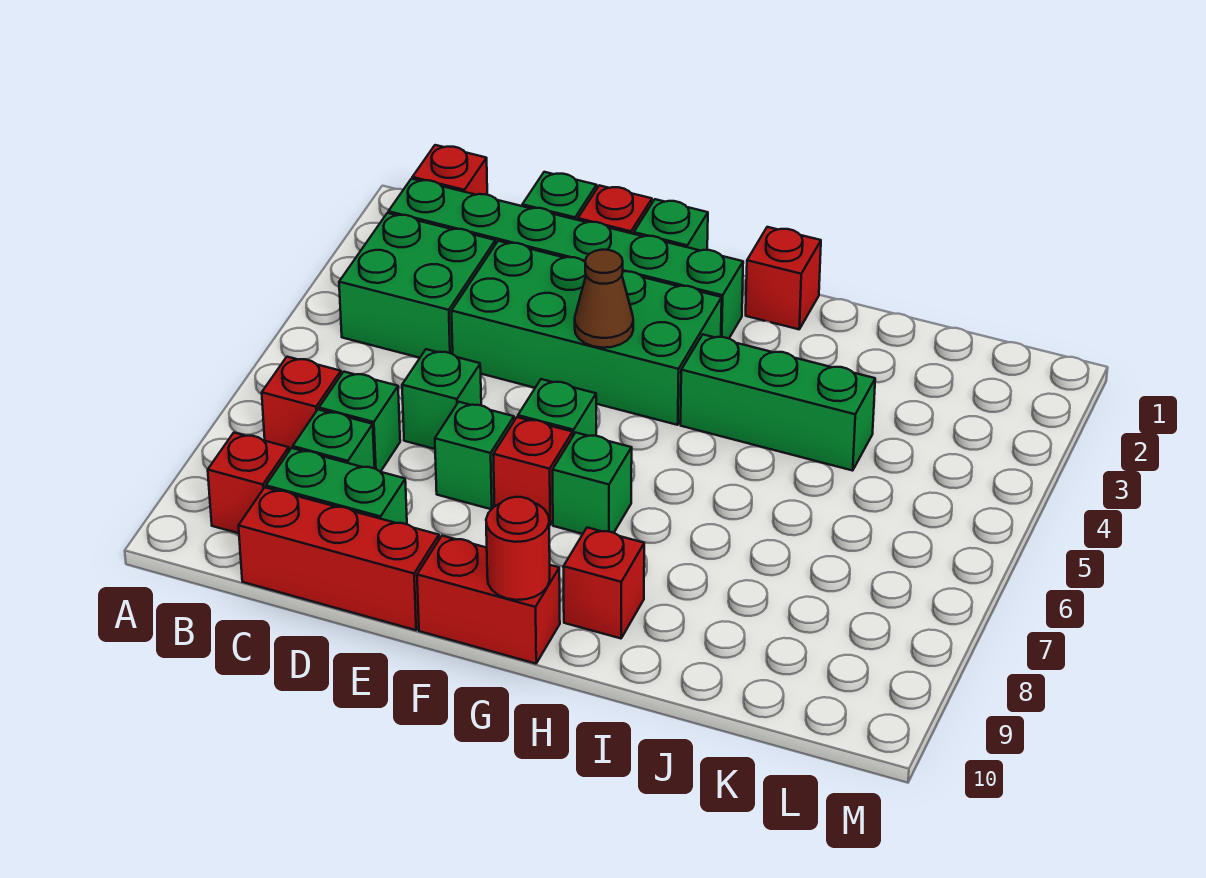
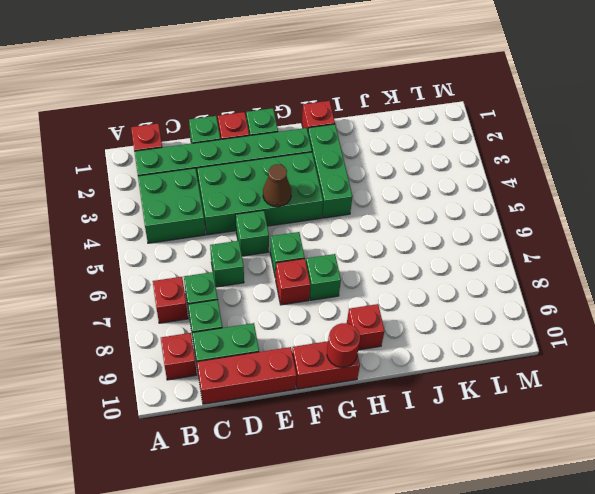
green 1x1 brick [435,402,514,509] -> green 1x1 brick moved to [236,210,269,256]
green 1x3 brick [681,335,875,471] -> green 1x3 brick turned to [308,124,353,218]

